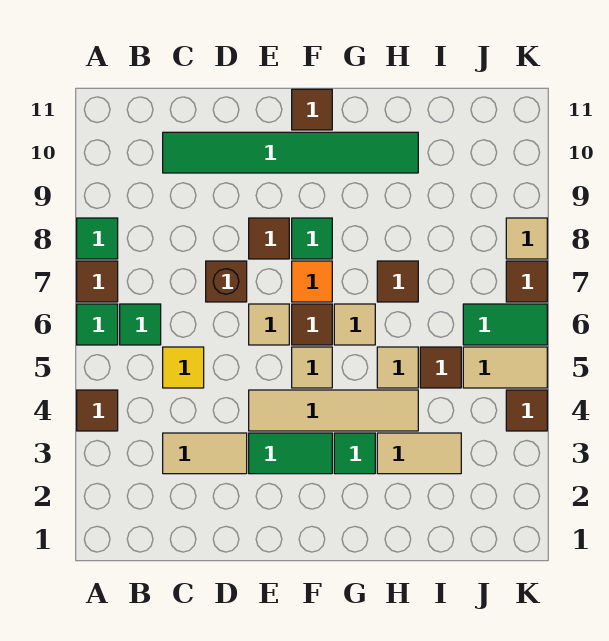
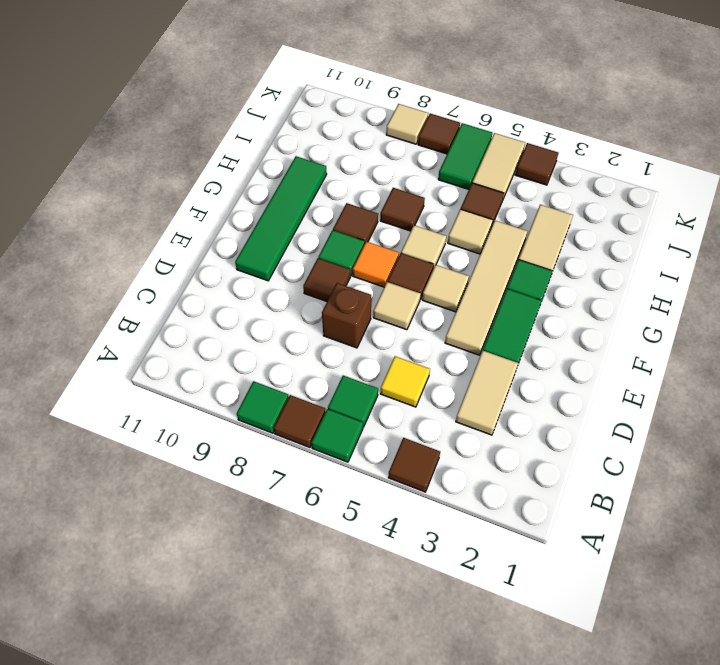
green 1x6 tile [163,132,418,173] -> green 1x4 tile [235,156,327,281]
brown 1x1 tile [292,89,332,130] -> brown 1x1 tile moved to [333,203,378,242]

